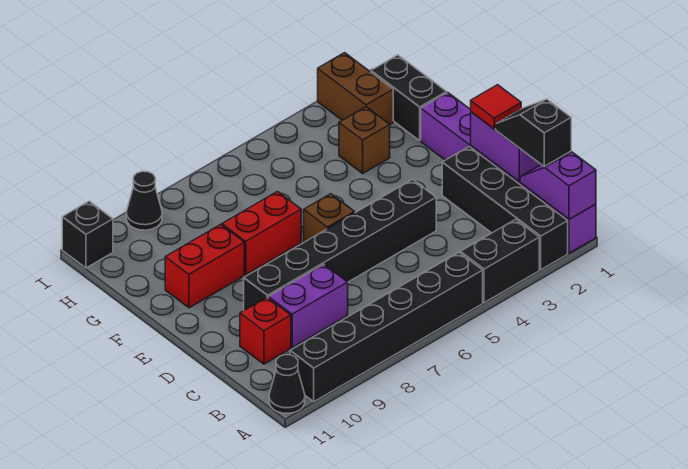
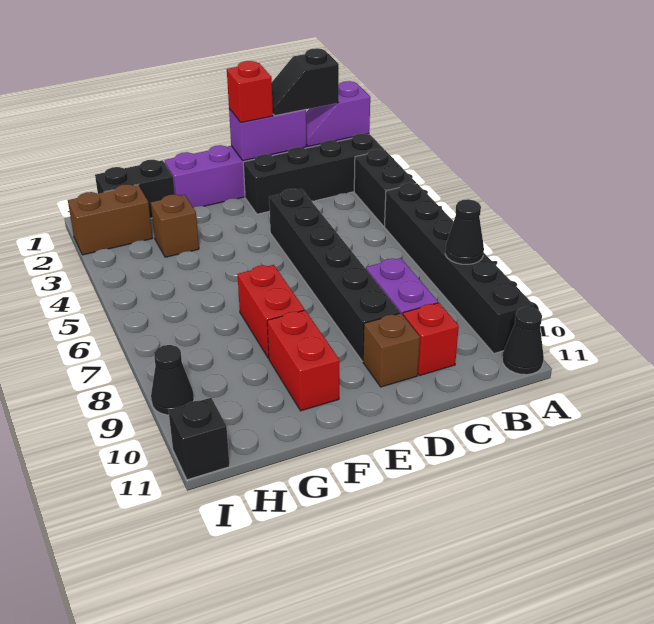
none -> black 1x1 cone [445,199,484,265]
red 1x1 tile [471,85,521,129] -> red 1x1 brick [227,61,273,123]
brown 1x1 brick [304,194,355,242] -> brown 1x1 brick moved to [363,313,420,387]

